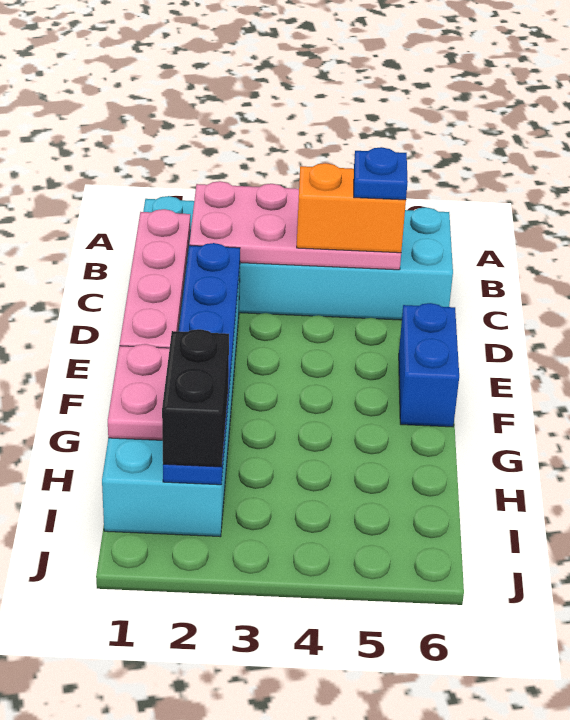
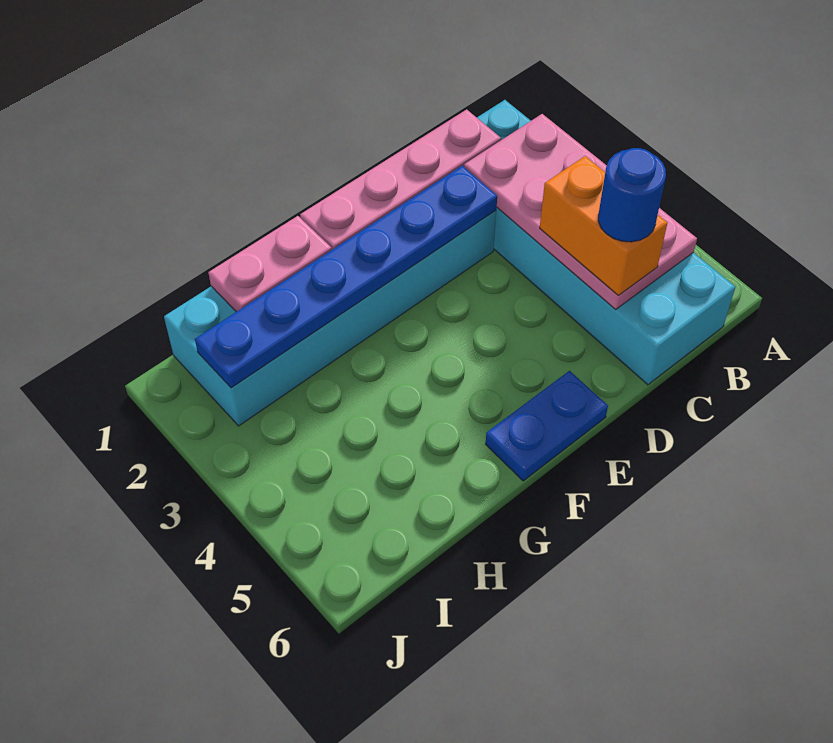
blue 1x1 plate [354,147,408,200] -> blue 1x1 round brick [598,148,666,242]
blue 1x2 brick [399,303,459,427] -> blue 1x2 plate [486,371,608,481]
black 1x2 brick [162,329,229,467] -> none

